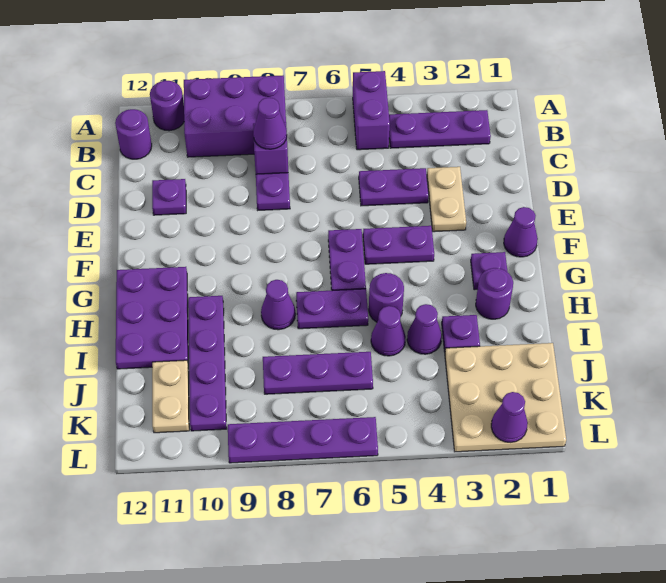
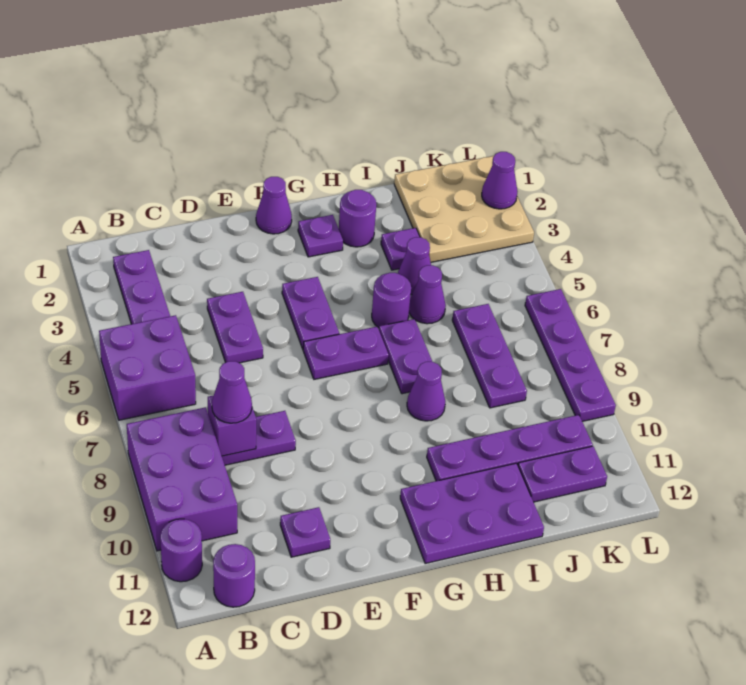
purple 1x2 brick [353,71,390,150] -> purple 2x2 brick [99,315,196,420]
tan 1x2 plate [427,167,466,232] -> none
tan 1x2 plate [152,360,189,433] -> purple 1x2 plate [518,446,607,502]

